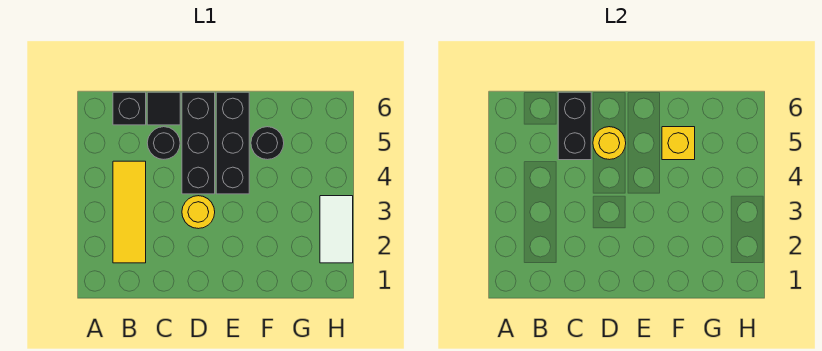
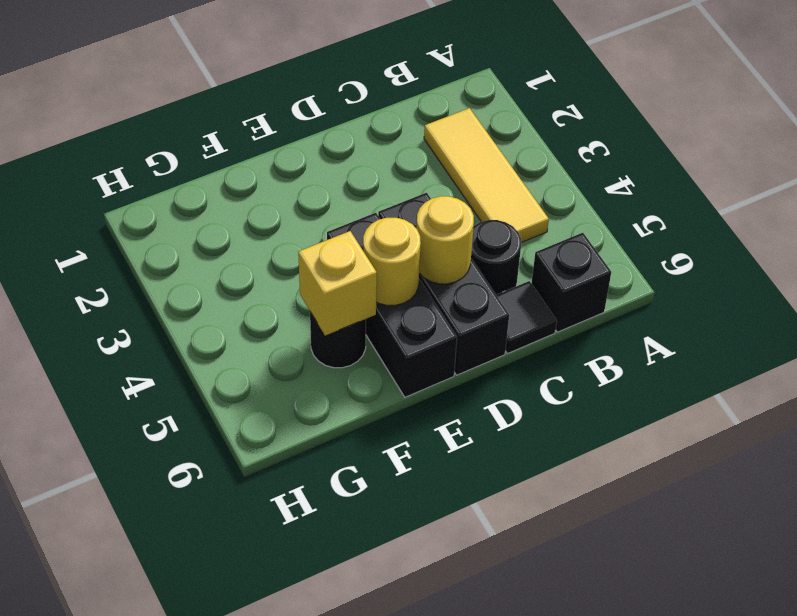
black 1x2 brick [558,92,591,160] -> none
yellow 1x1 round brick [182,196,215,229] -> yellow 1x1 round brick moved to [363,218,421,305]
white 1x2 tile [320,196,353,263] -> none

